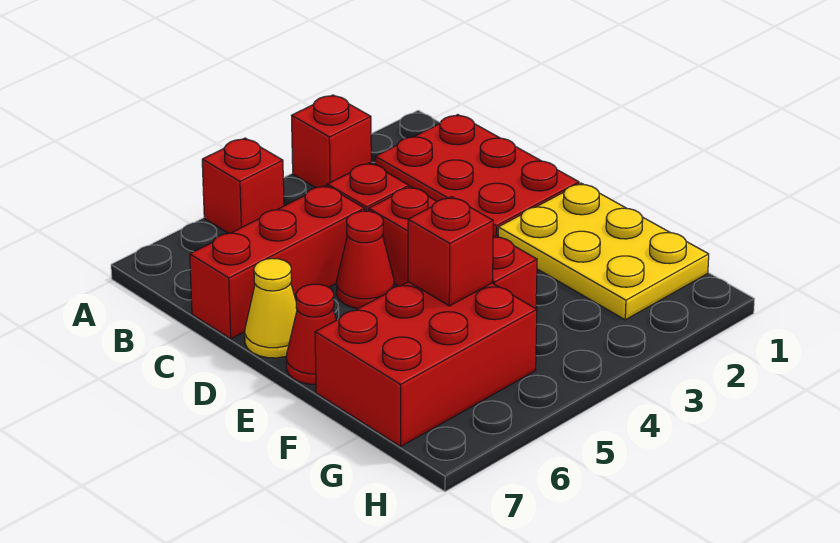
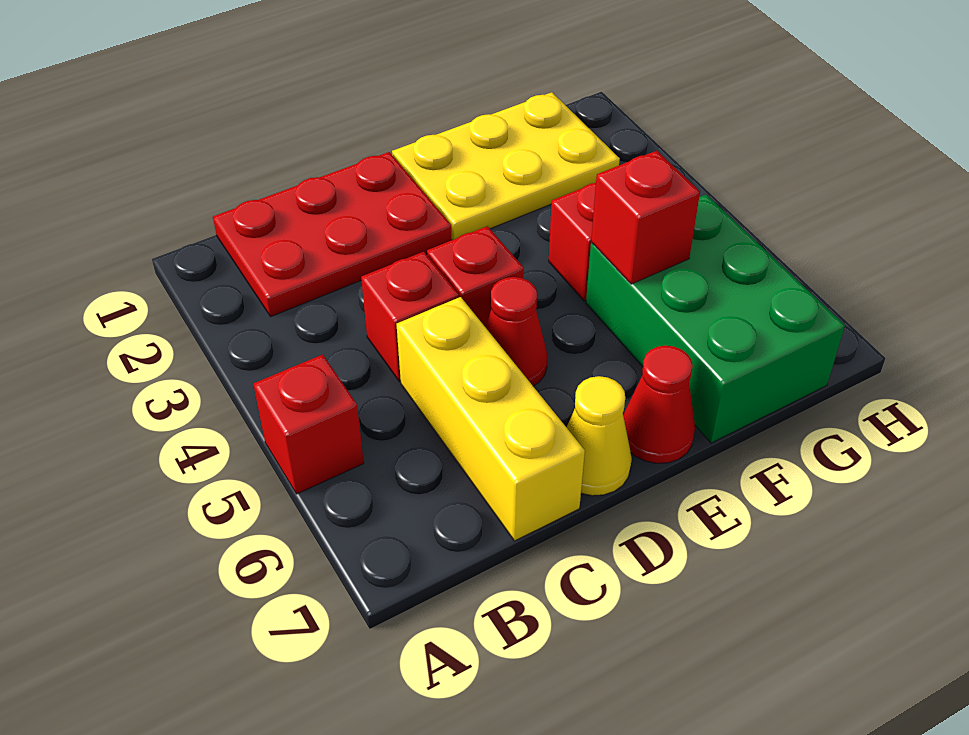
red 1x1 brick [292,95,371,188] -> none
red 1x3 brick [190,185,365,339] -> yellow 1x3 brick [397,297,585,541]
red 2x3 brick [315,282,537,446] -> green 2x3 brick [586,195,845,443]

